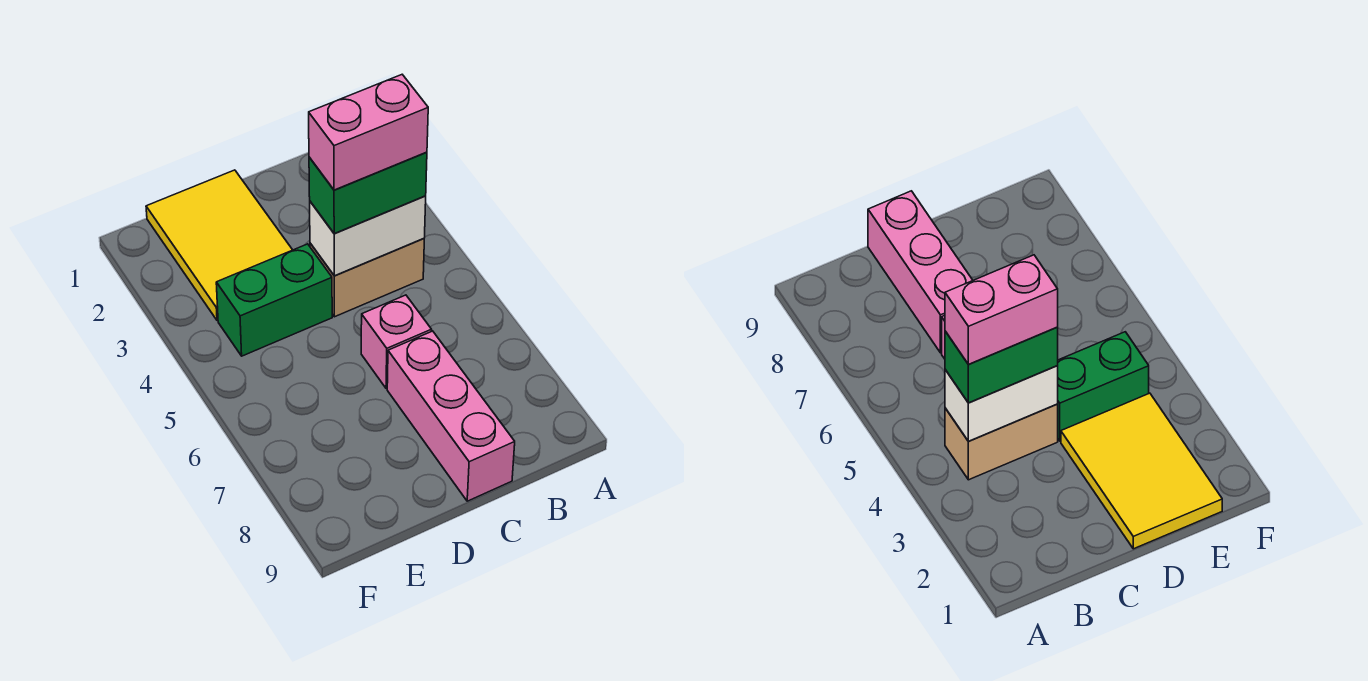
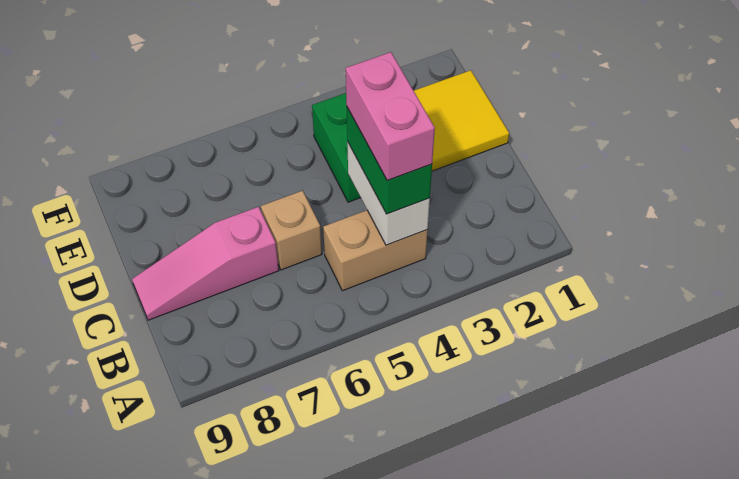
tan 1x2 brick [310,238,424,317] -> tan 1x2 brick turned to [323,210,428,291]
pink 1x1 brick [361,295,432,389] -> tan 1x1 brick [261,191,322,270]
pink 1x3 brick [387,331,515,501] -> pink 1x3 slope [132,207,279,320]

